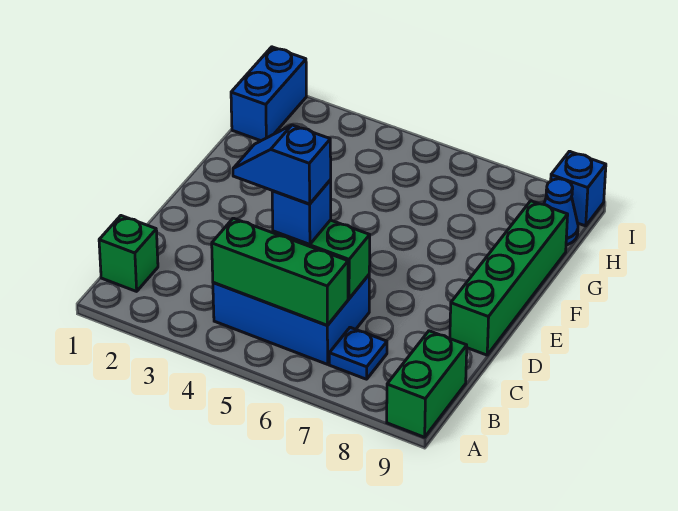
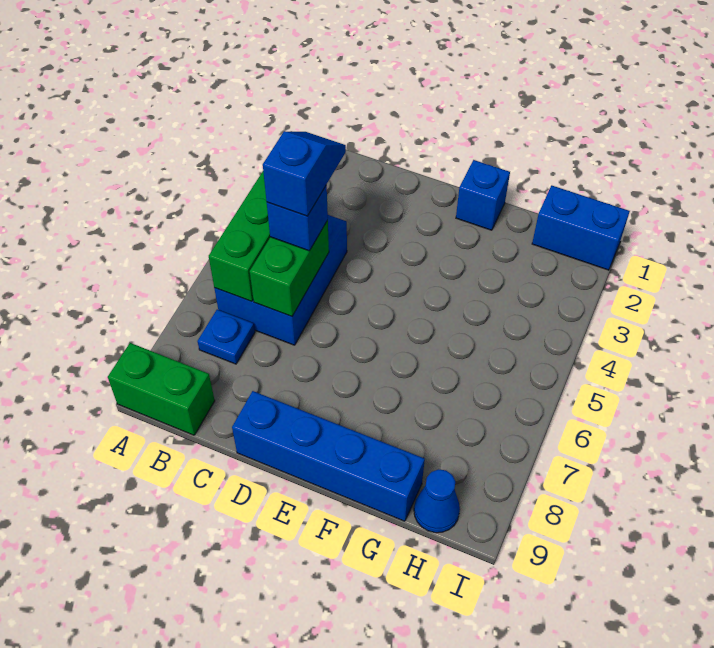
green 1x1 brick [99,216,158,291] -> none
green 1x4 brick [450,201,568,355] -> blue 1x4 brick [232,391,425,521]
blue 1x1 brick [551,151,606,226] -> blue 1x1 brick moved to [456,160,510,230]

